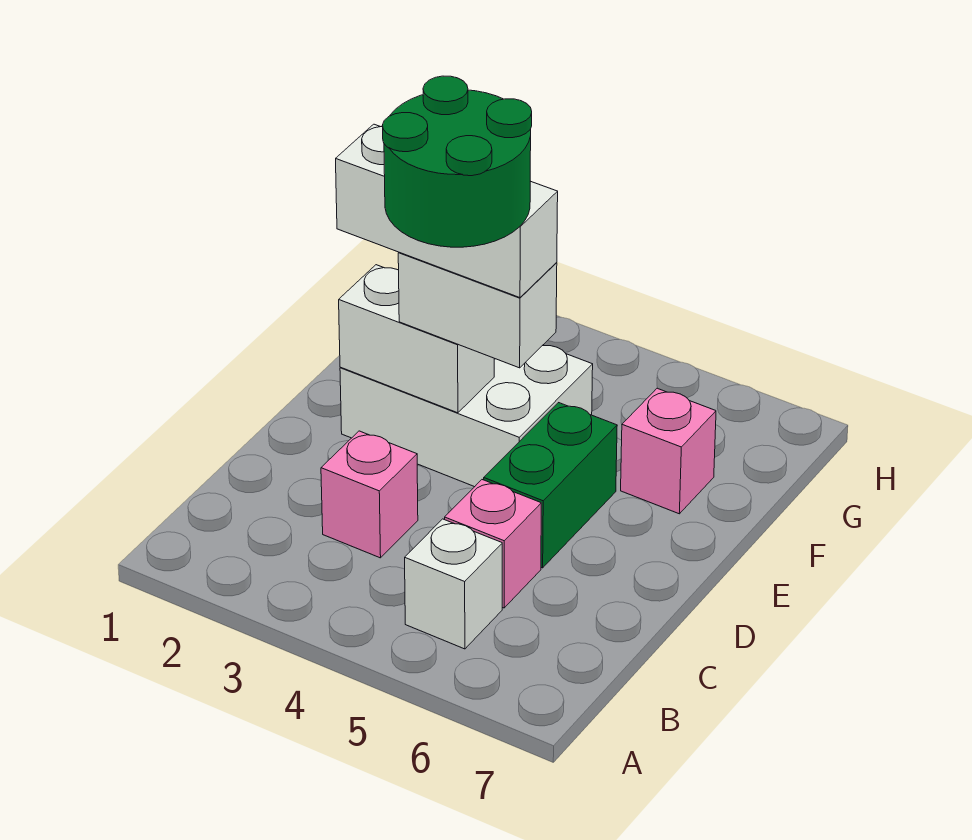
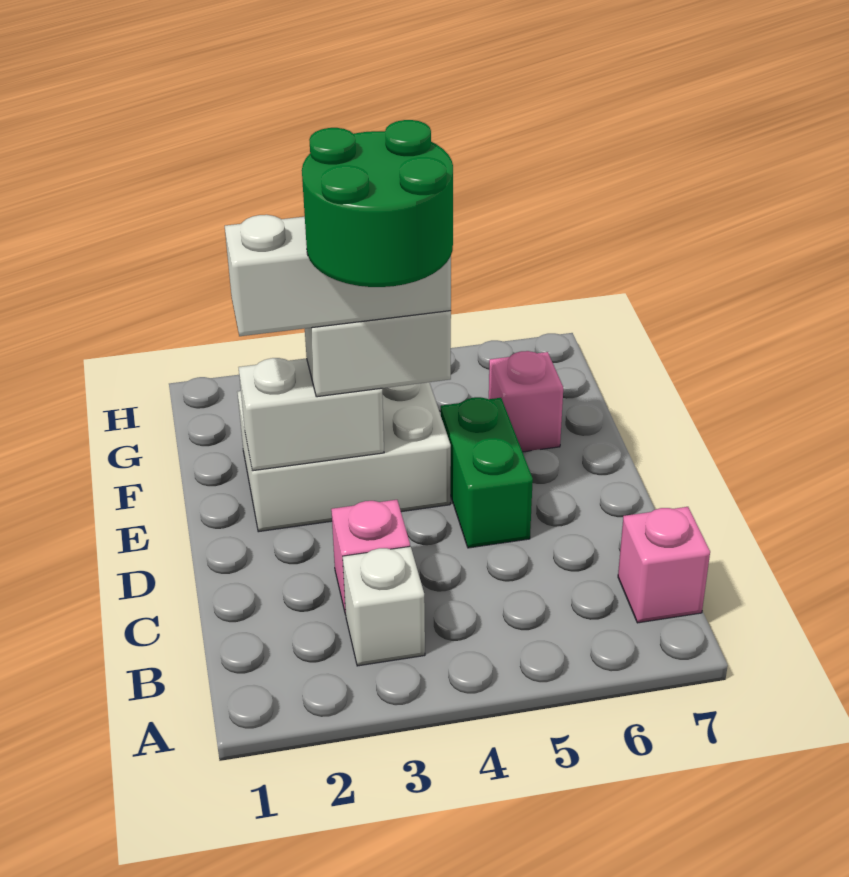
white 1x1 brick [405,519,502,649] -> white 1x1 brick moved to [343,546,425,666]
pink 1x1 brick [445,480,541,608] -> pink 1x1 brick moved to [618,507,710,623]

